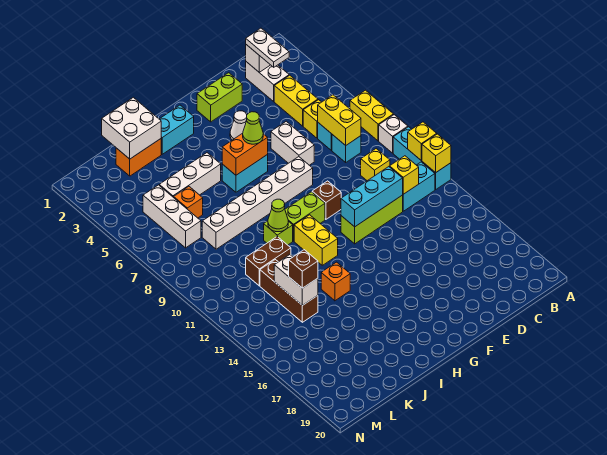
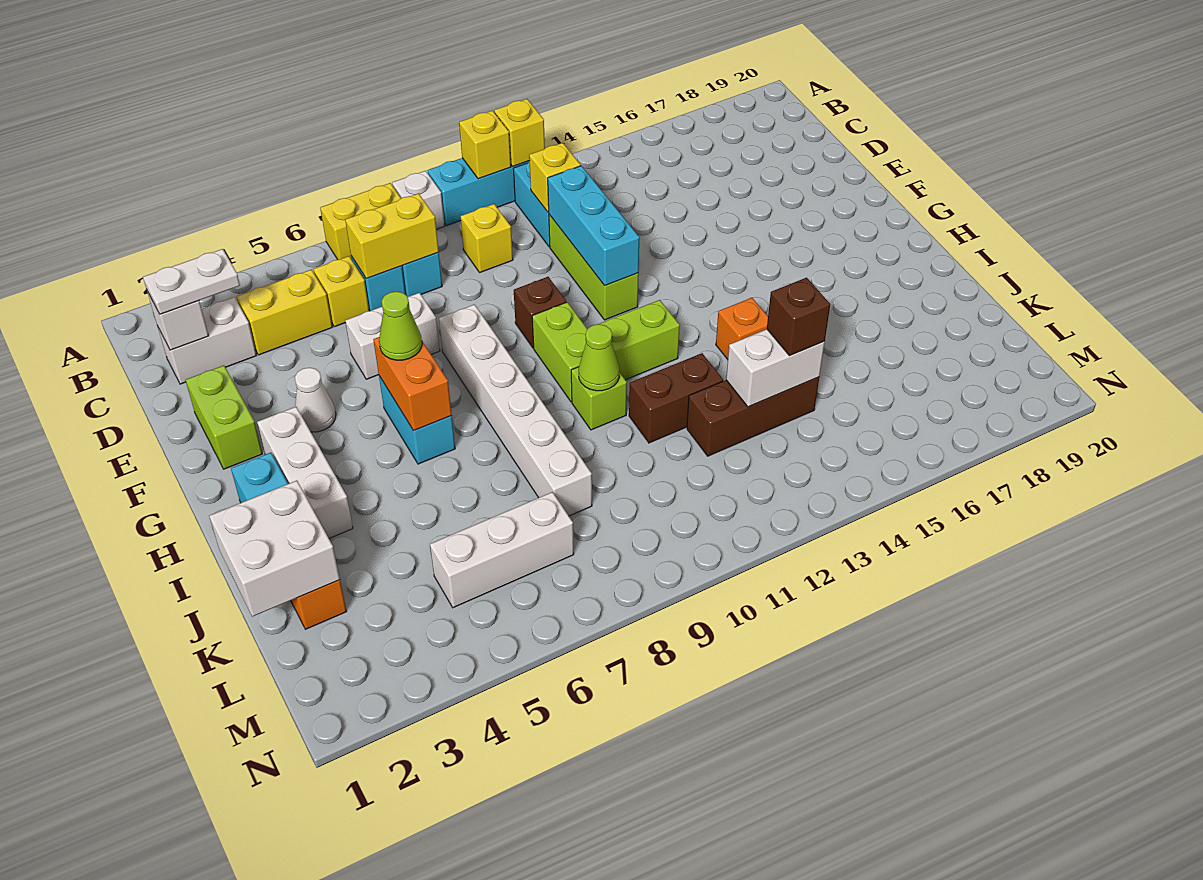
yellow 1x2 brick [294,215,338,265] -> lime 1x2 brick [599,300,680,380]
white 1x3 brick [159,153,221,198] -> white 1x3 brick moved to [257,407,353,538]
brown 1x2 brick [246,237,291,286] -> brown 1x2 brick turned to [629,353,723,443]
orange 1x1 brick [174,187,203,218] -> none

